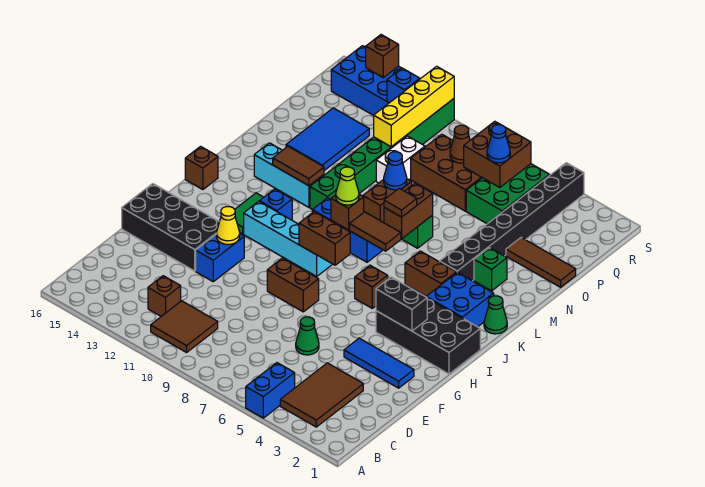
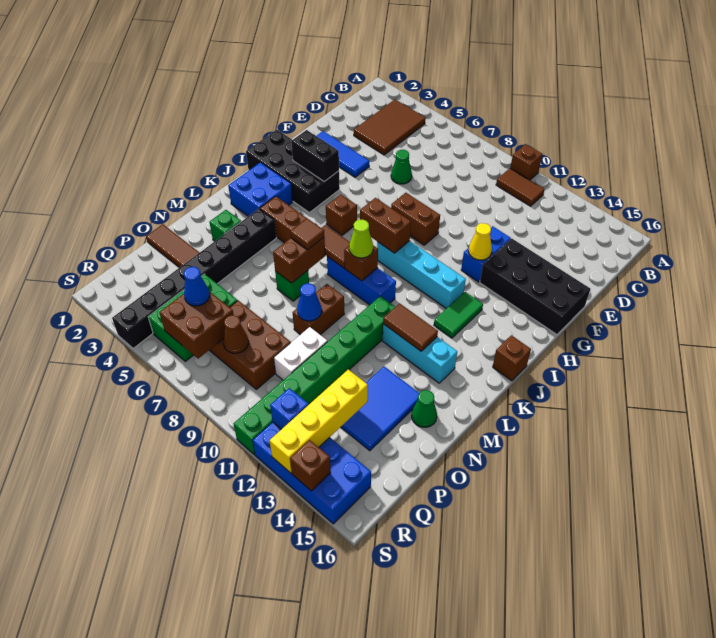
blue 1x2 brick [246,363,295,418] -> none
brown 2x2 tile [151,301,218,352] -> brown 1x2 tile [496,168,545,206]
brown 1x1 brick [148,276,181,316] -> brown 1x1 brick moved to [510,144,542,180]
blue 1x1 brick [259,189,292,220] -> none
green 1x1 cone [484,296,507,334] -> green 1x1 cone moved to [412,390,437,427]
yellow 1x4 brick [374,66,454,147] -> yellow 1x4 brick moved to [270,370,368,473]

